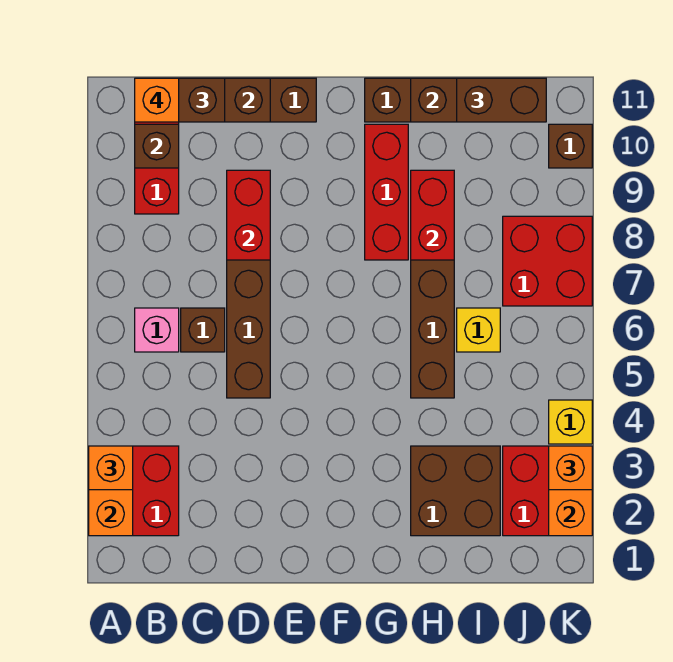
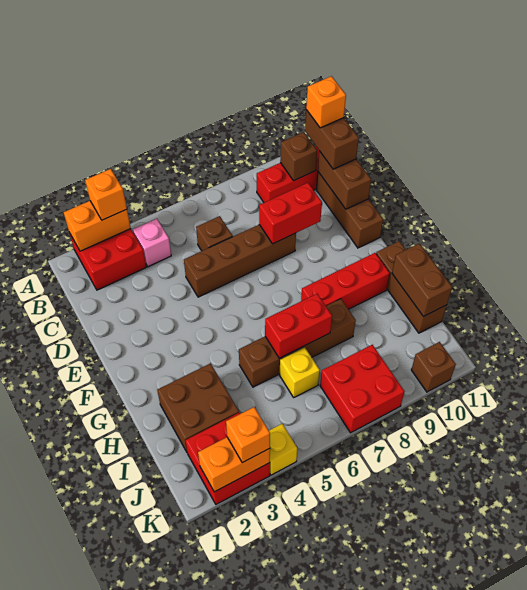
pink 1x1 brick [135,308,179,352] -> pink 1x1 brick moved to [133,218,171,267]
red 1x2 brick [411,170,454,260] -> red 1x2 brick moved to [265,294,332,358]
brown 1x2 brick [457,78,546,122] -> none

